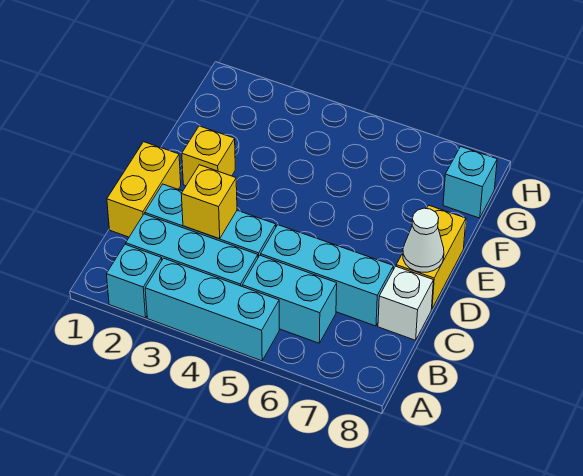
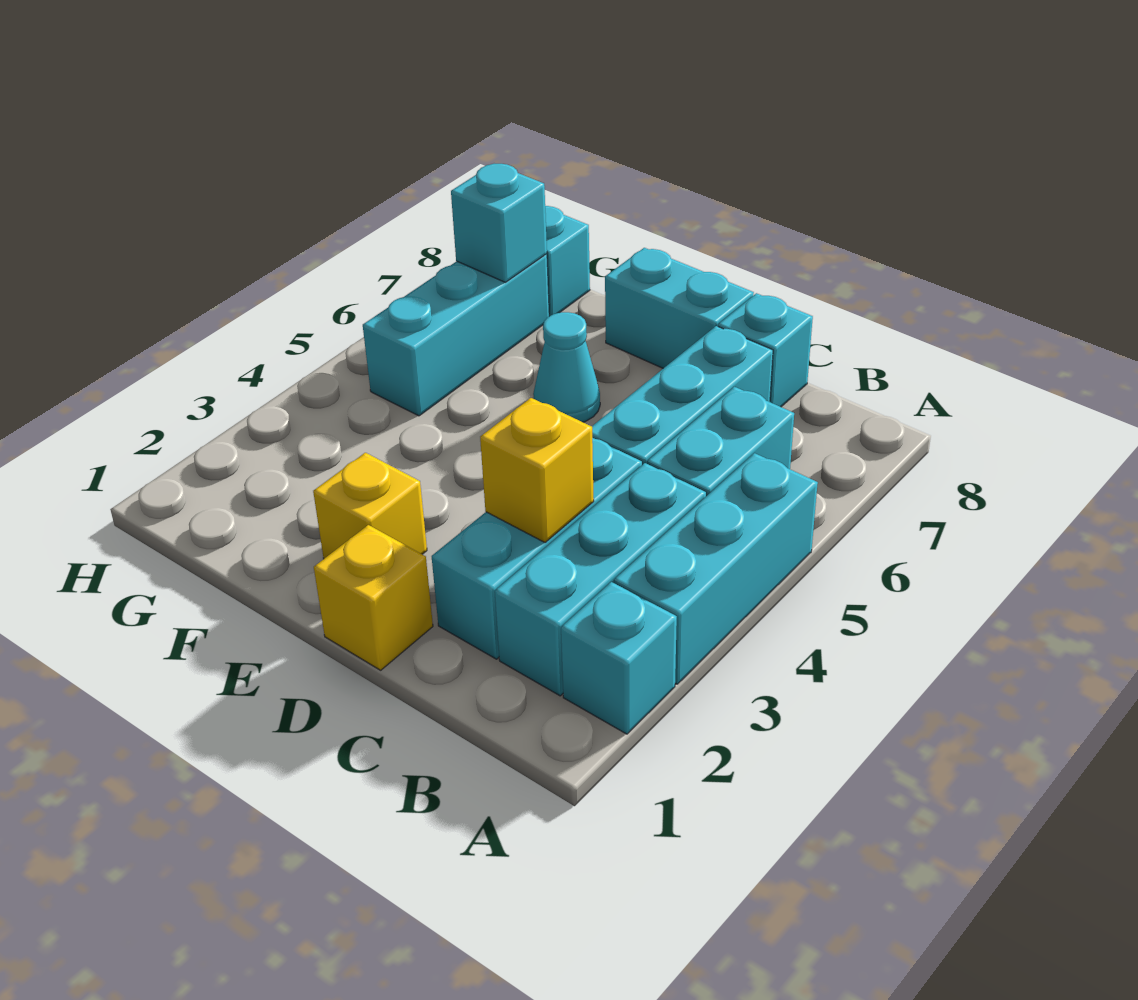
yellow 1x2 brick [107,142,181,237] -> yellow 1x1 brick [314,525,433,670]
white 1x1 brick [378,266,433,340] -> cyan 1x1 brick [718,293,813,407]
yellow 1x2 brick [396,206,466,308] -> cyan 1x2 brick [605,248,754,368]
white 1x1 cone [403,208,444,272] -> none
none -> cyan 1x1 cone [533,312,600,422]
none -> cyan 1x3 brick [363,254,549,416]
none -> cyan 1x1 brick [451,164,547,282]

